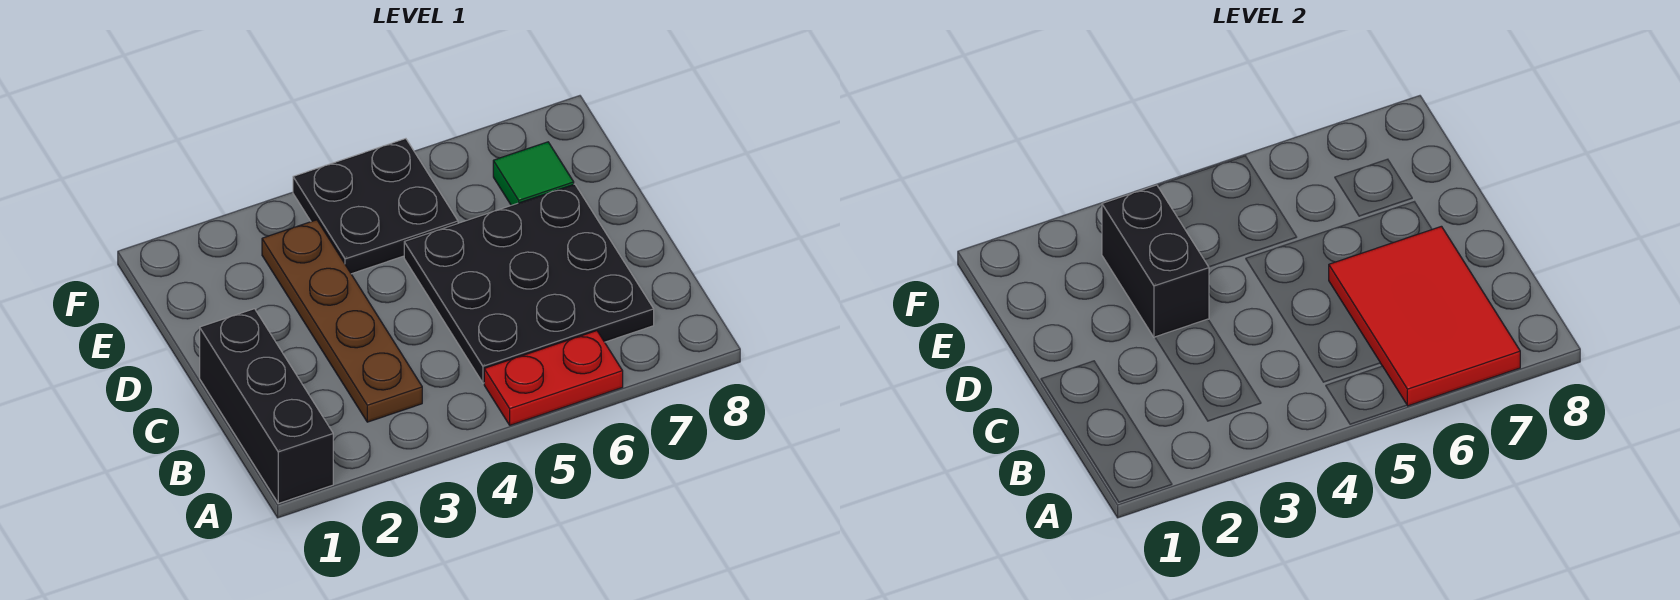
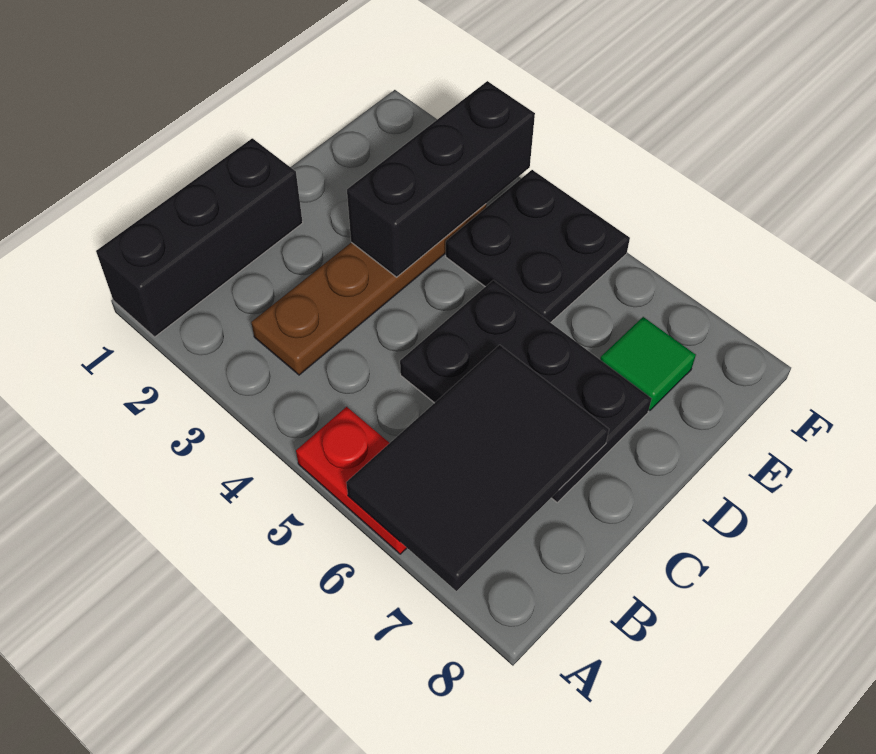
red 2x3 tile [1329,226,1520,406] -> black 2x3 tile [346,345,609,591]
black 3x3 plate [404,184,654,383] -> black 2x3 plate [400,280,652,502]
black 1x2 brick [1102,185,1209,338] -> black 1x3 brick [347,81,535,277]

